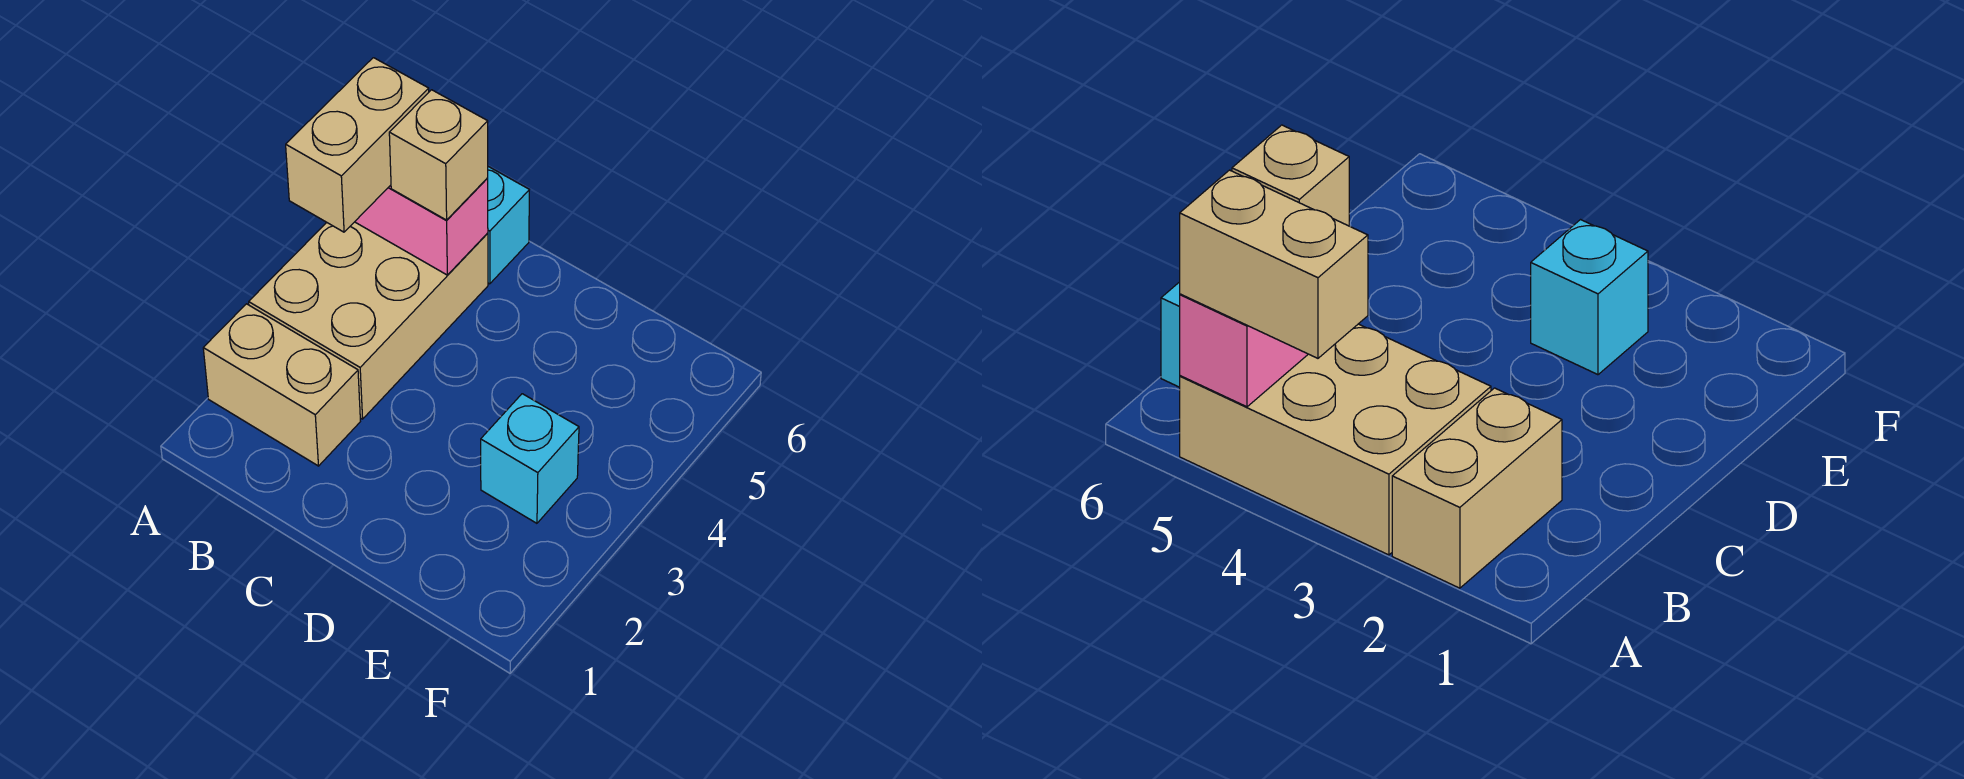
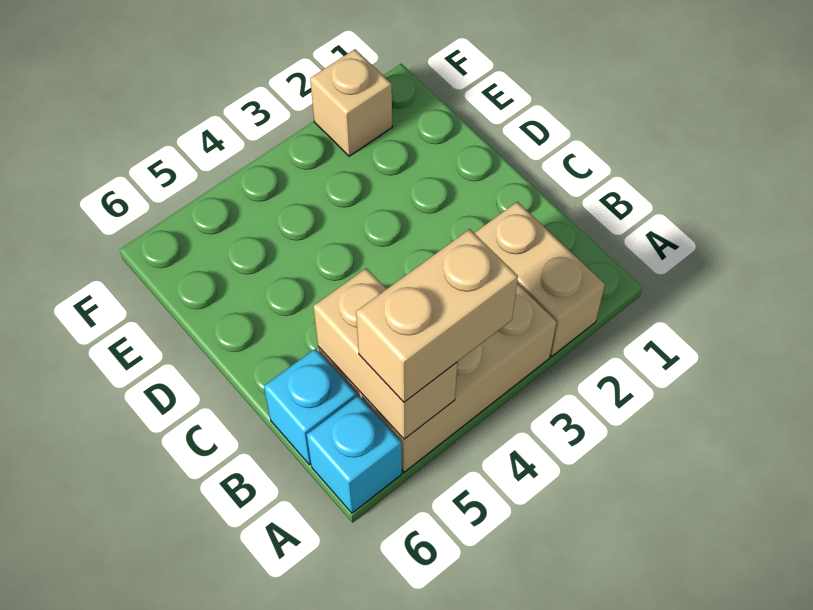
pink 1x2 brick [355,178,488,275] -> tan 1x2 brick [313,268,458,439]
tan 1x1 brick [389,90,488,220] -> tan 1x1 brick moved to [310,49,392,156]
cyan 1x1 brick [481,394,579,523] -> cyan 1x1 brick moved to [307,395,402,513]

